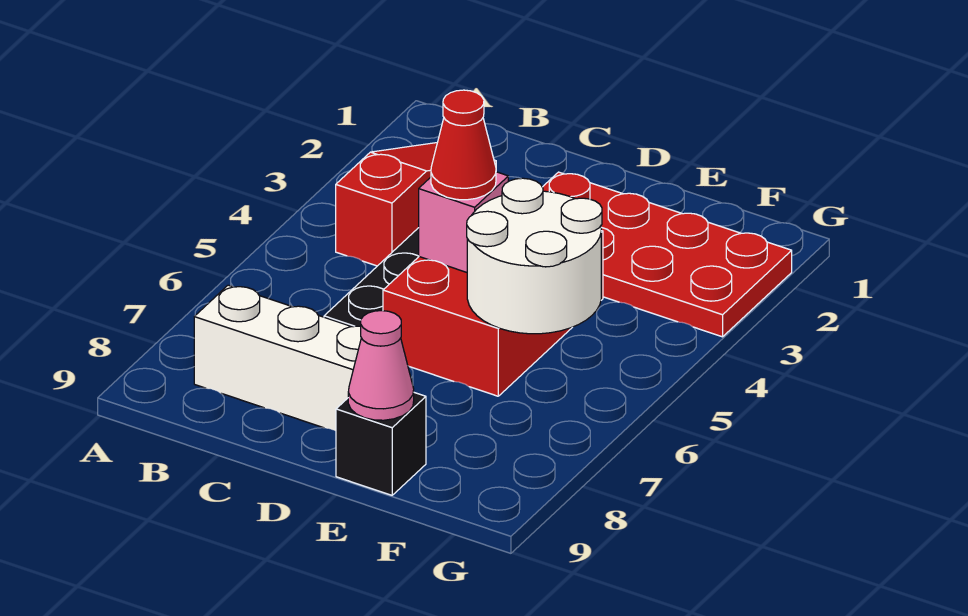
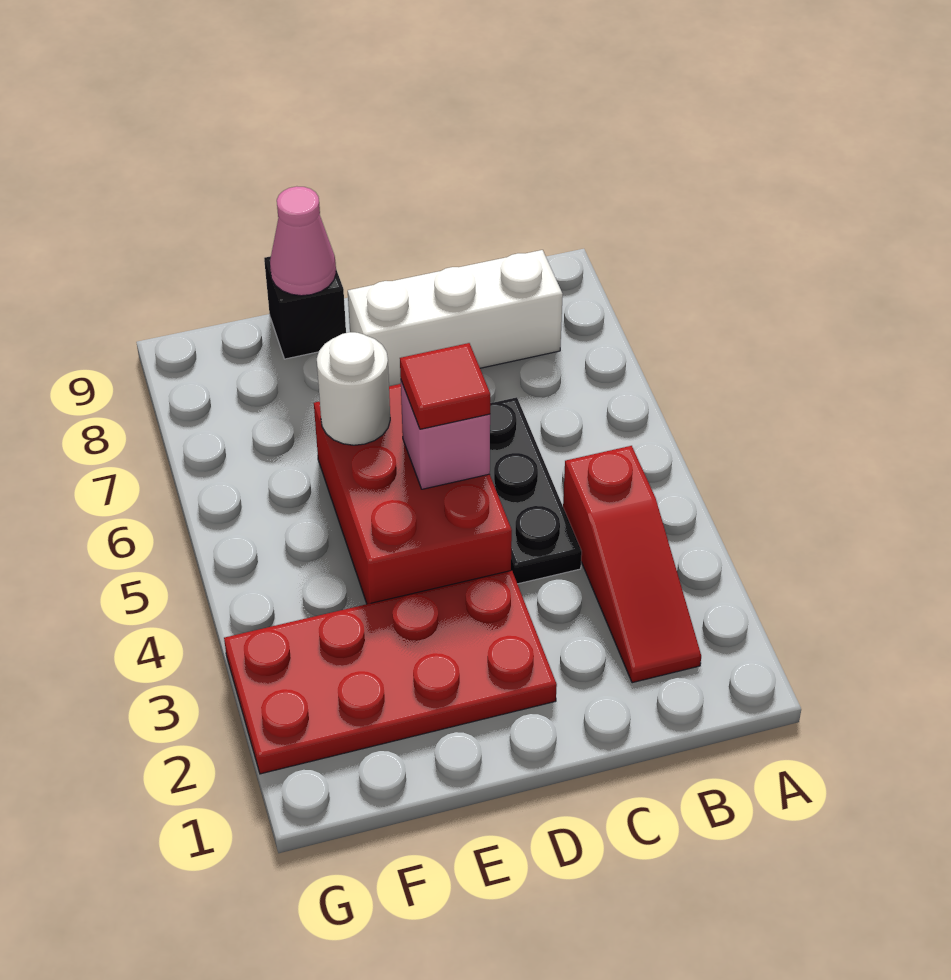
red 1x1 cone [431,90,496,200] -> red 1x1 tile [400,343,490,429]
white 2x2 round brick [467,178,602,334] -> white 1x1 round brick [317,332,390,445]

